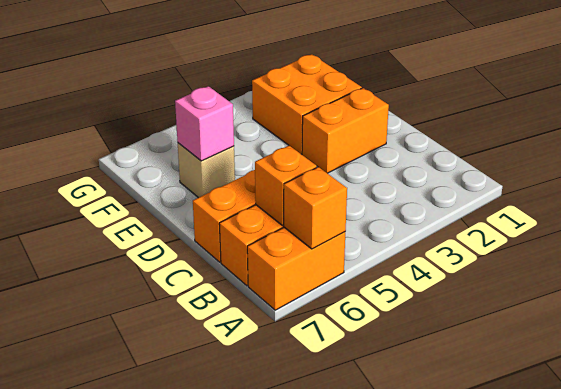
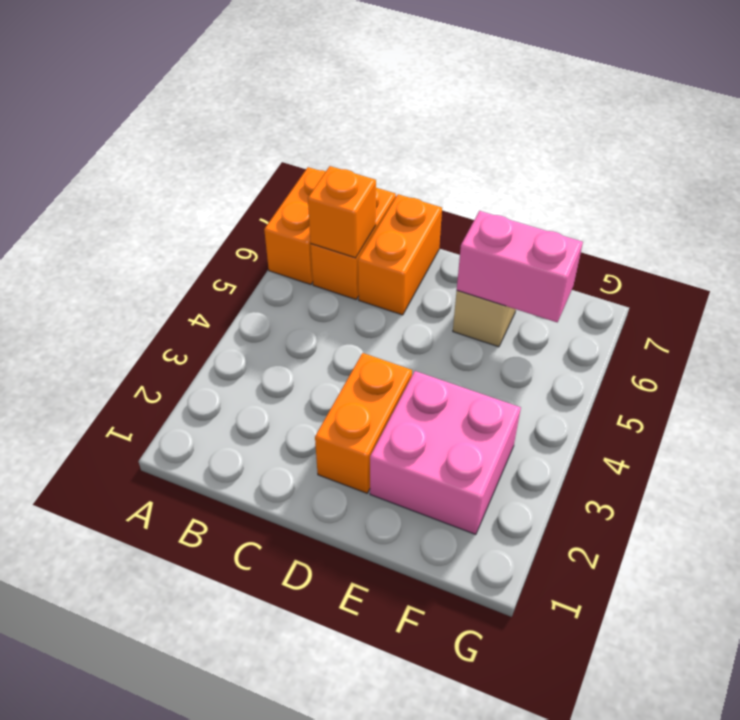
orange 1x1 brick [283,167,347,249] -> none
orange 2x2 brick [252,54,362,154] -> pink 2x2 brick [370,371,521,535]
pink 1x1 brick [175,86,234,161] -> pink 1x2 brick [457,211,583,322]

